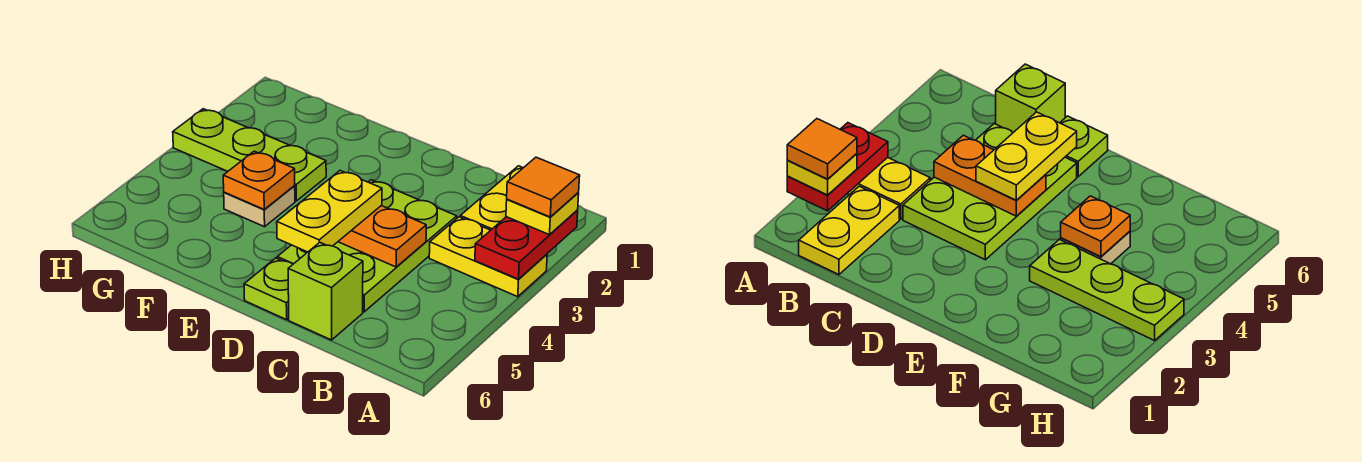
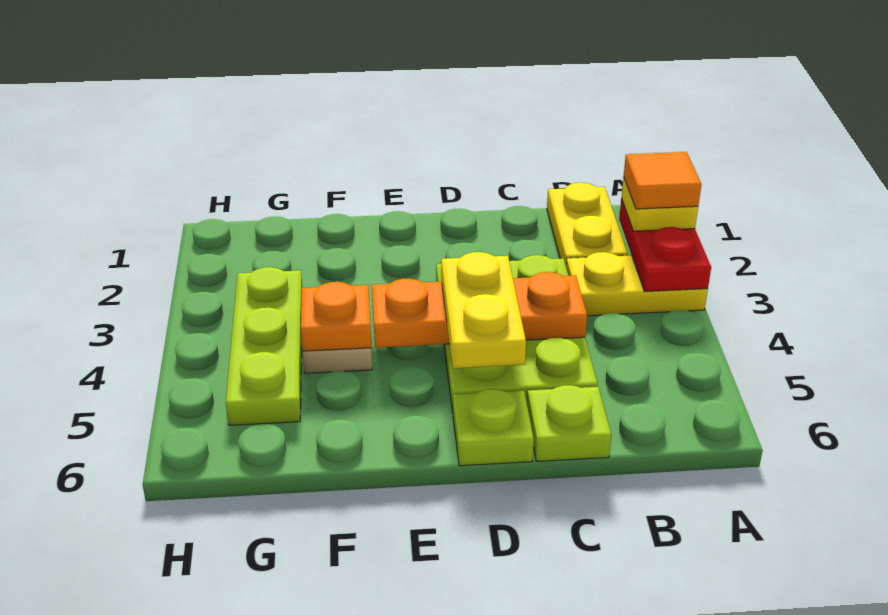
orange 1x2 plate [338,206,426,267] -> orange 1x3 plate [372,272,587,348]
lime 1x1 brick [288,242,363,340] -> lime 1x1 plate [527,385,612,461]
lime 1x3 plate [173,109,326,201] -> lime 1x3 plate turned to [226,267,302,425]

